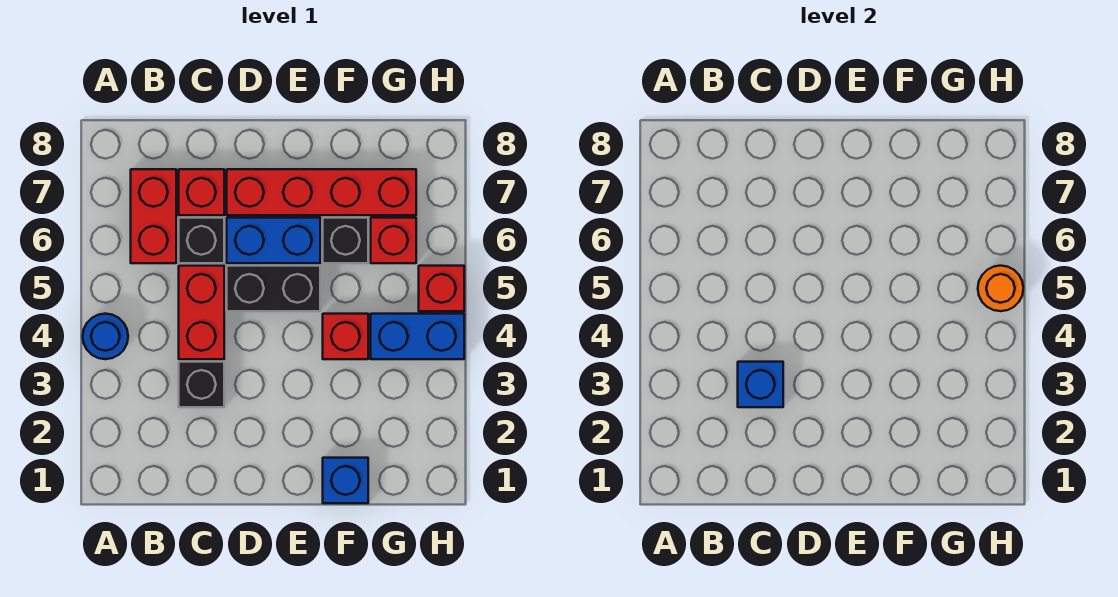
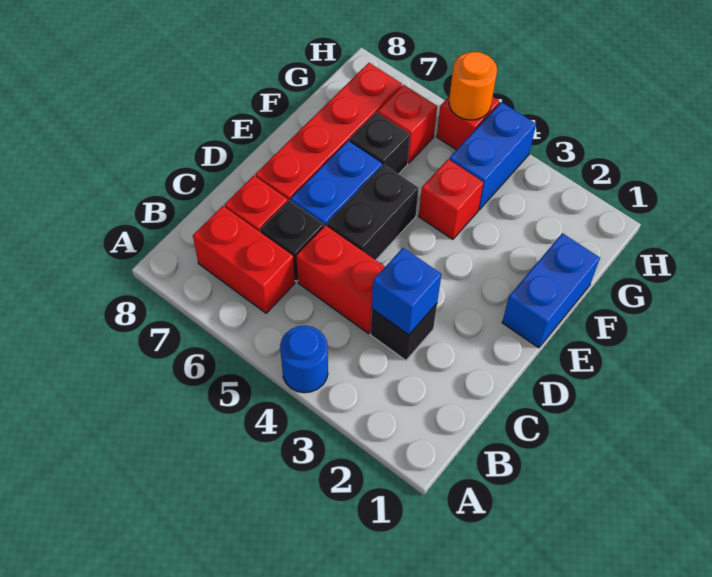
blue 1x1 brick [323,458,368,503] -> blue 1x2 brick [502,233,600,348]

